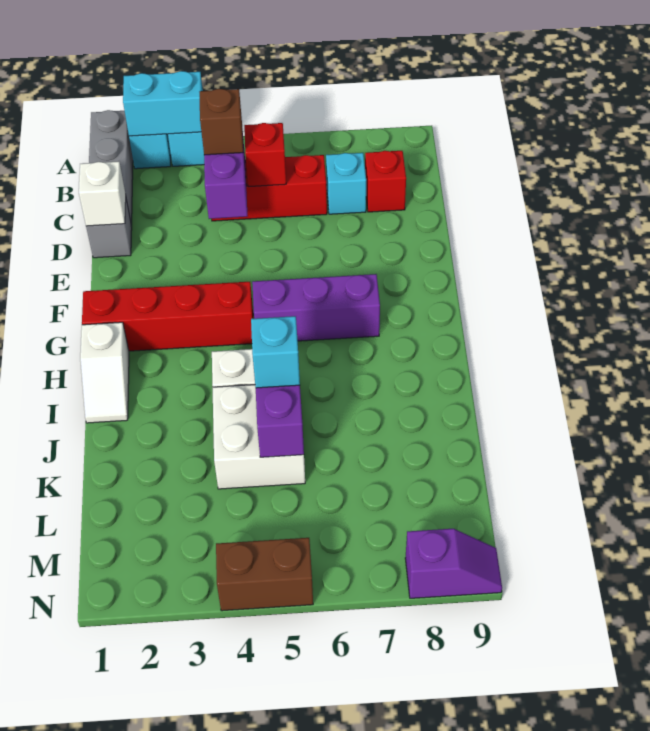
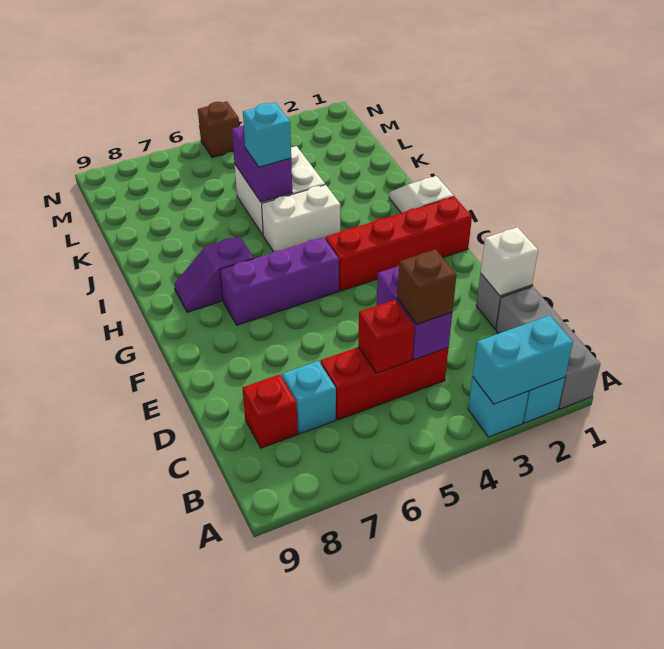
brown 1x2 brick [216,538,313,611] -> brown 1x1 brick [198,101,239,158]
purple 1x2 slope [405,529,502,598] -> purple 1x2 slope moved to [174,236,254,312]

